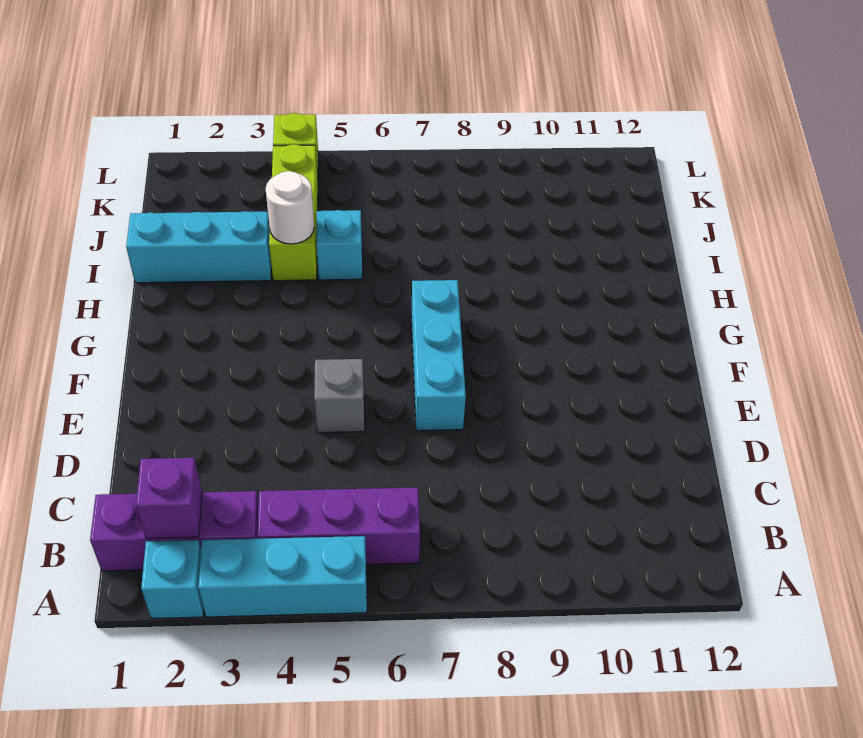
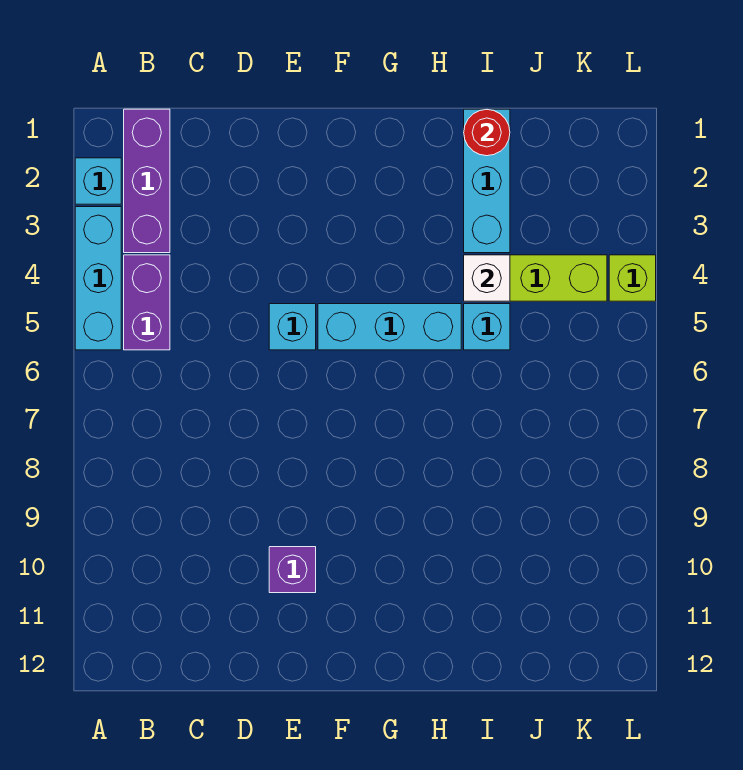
purple 1x1 brick [136,458,202,539] -> purple 1x1 brick moved to [269,547,316,593]
purple 1x3 brick [257,487,420,564] -> purple 1x2 brick [124,255,170,350]
grey 1x1 brick [314,359,364,433] -> cyan 1x1 brick [269,304,316,350]
cyan 1x3 brick [411,280,466,431] -> cyan 1x3 brick moved to [318,304,461,350]
none -> red 1x1 round brick [464,109,510,156]
white 1x1 round brick [266,171,314,244] -> white 1x1 brick [464,255,510,301]

